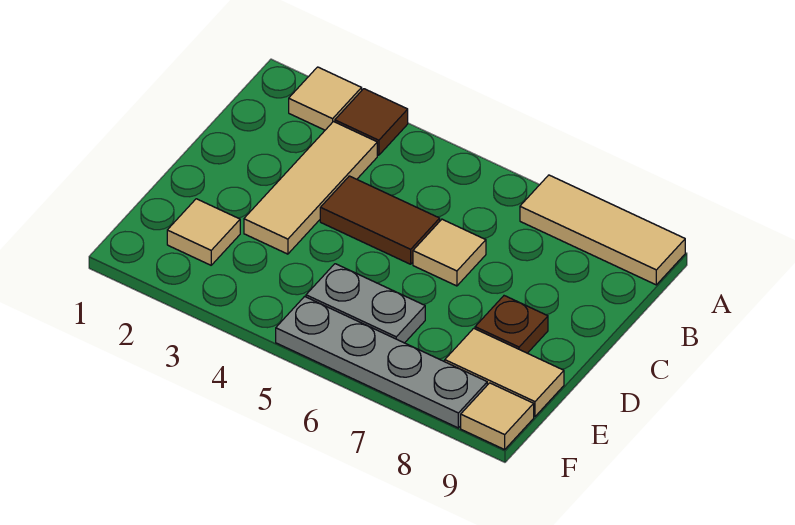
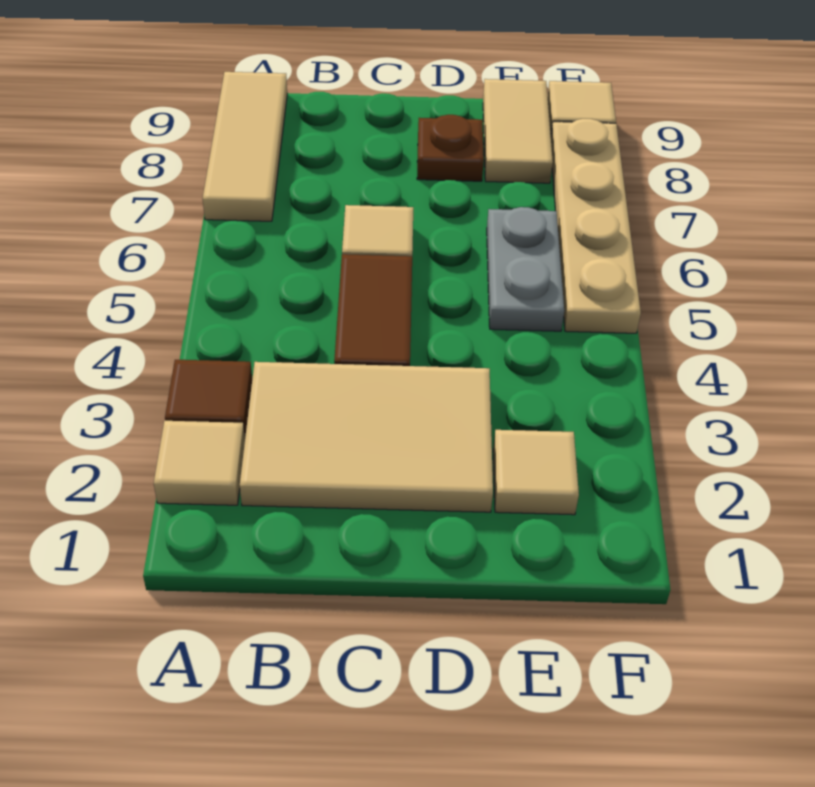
tan 1x3 tile [244,122,377,254] -> tan 2x3 tile [240,362,493,512]
grey 1x4 plate [276,296,487,428] -> tan 1x4 plate [551,119,641,333]

